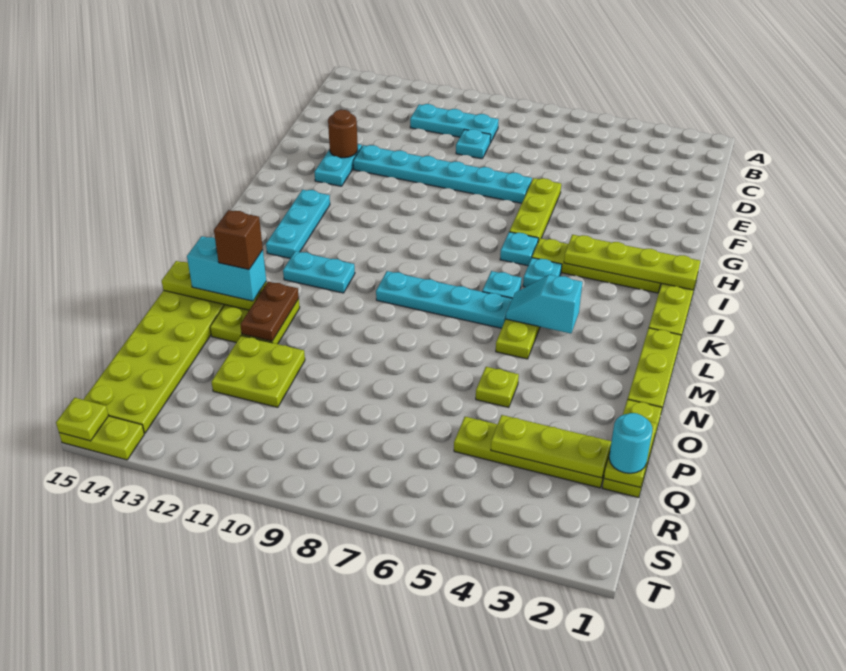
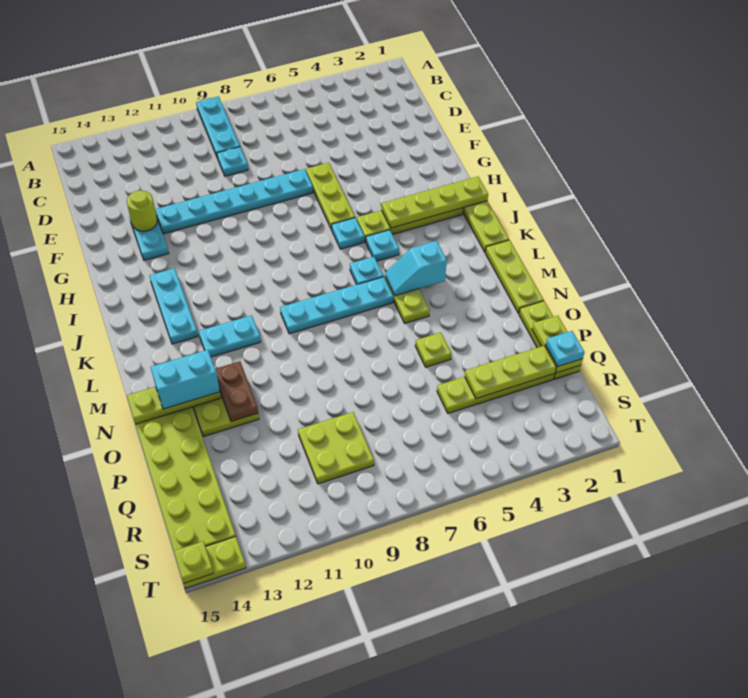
cyan 1x3 plate [410,104,499,143] -> cyan 1x3 plate turned to [196,96,240,156]
brown 1x1 round brick [328,110,358,158] -> lime 1x1 round brick [127,190,157,231]
brown 1x1 brick [214,210,263,269] -> none
lime 2x2 plate [212,336,305,407] -> lime 2x2 plate moved to [298,412,374,484]
cyan 1x1 round brick [609,413,652,473] -> cyan 1x1 plate [546,331,584,366]

